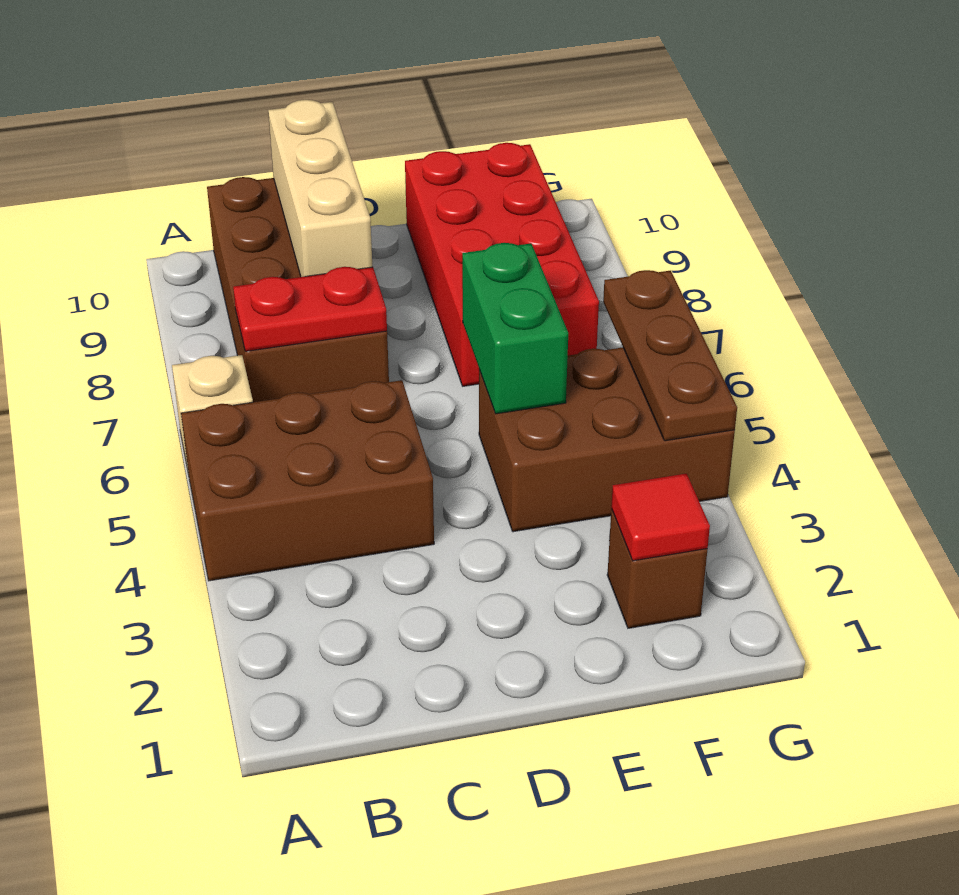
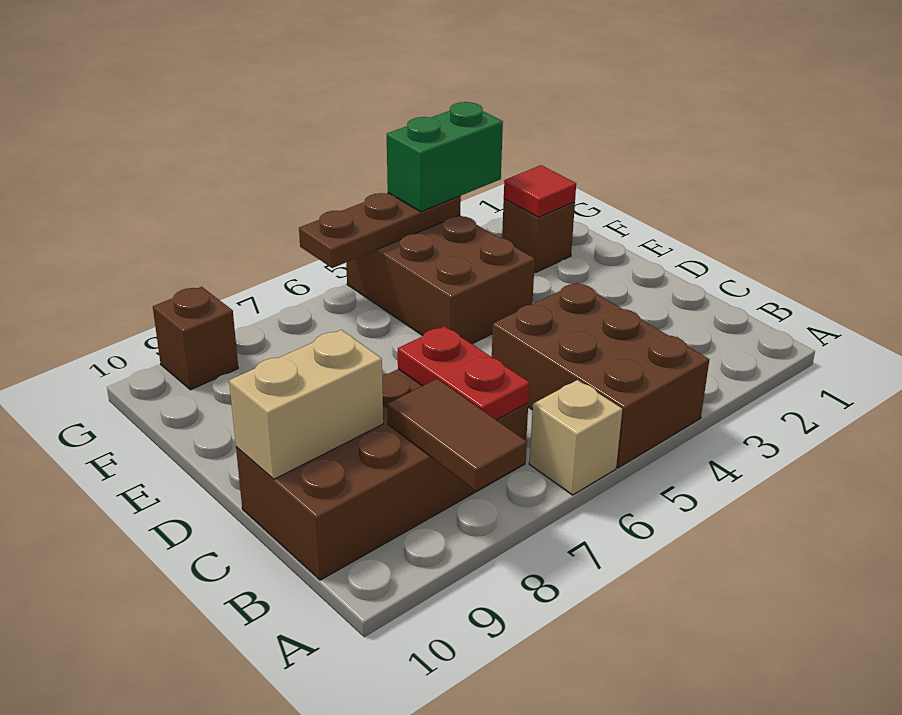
none -> brown 1x2 tile [387,379,527,491]
tan 1x3 brick [268,100,372,277] -> tan 1x2 brick [229,330,383,479]
green 1x2 brick [462,243,568,414] -> green 1x2 brick moved to [387,102,503,212]
red 2x4 brick [405,143,599,386] -> none
none -> brown 1x1 brick [153,287,238,390]

